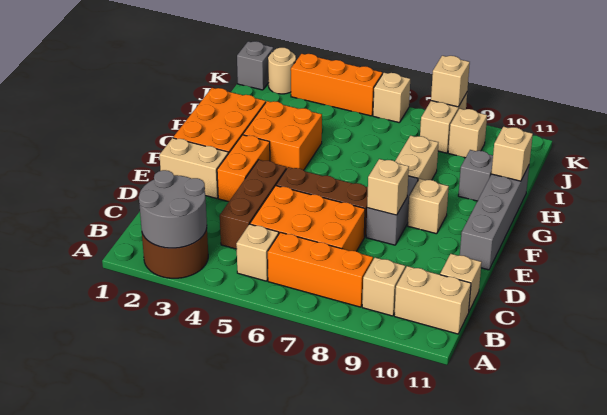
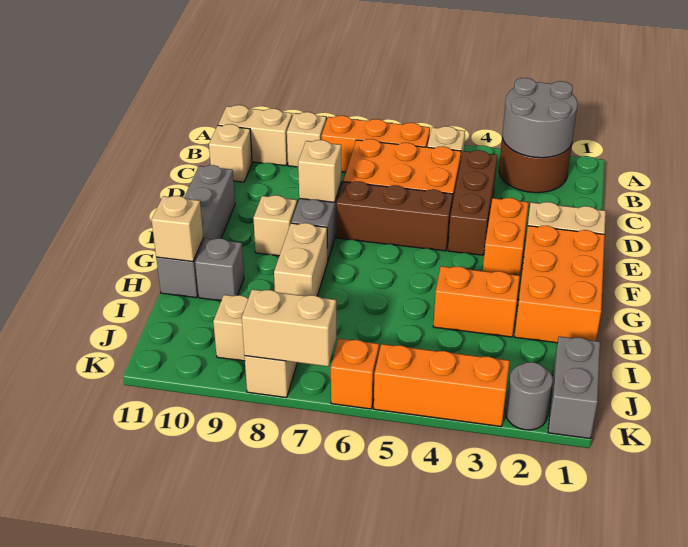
orange 2x2 brick [243,101,322,170] -> orange 1x2 brick [433,266,520,337]
grey 1x1 brick [237,41,273,90] -> grey 1x2 brick [548,336,600,439]
tan 1x1 round brick [268,48,296,94] -> grey 1x1 round brick [506,362,553,430]
tan 1x1 brick [373,73,410,123] -> orange 1x1 brick [331,339,379,409]
tan 1x1 brick [431,56,470,107] -> tan 1x2 brick [242,289,336,366]

